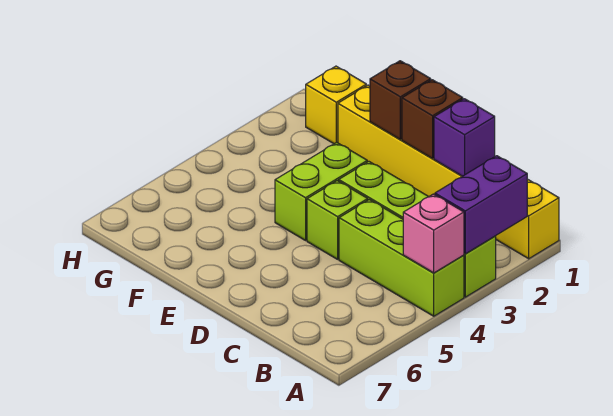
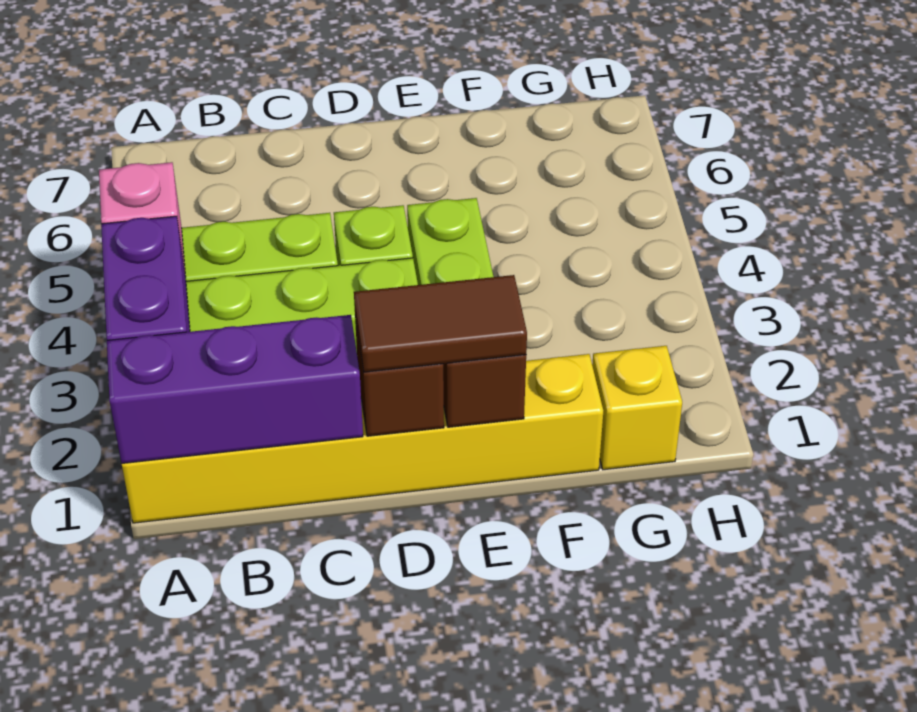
purple 1x1 brick [434,99,495,176] -> purple 1x3 brick [107,315,363,464]
none -> brown 1x2 tile [354,275,527,372]

